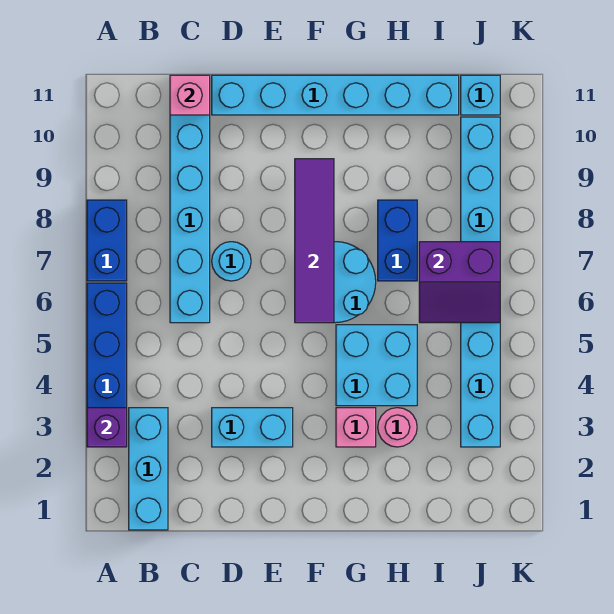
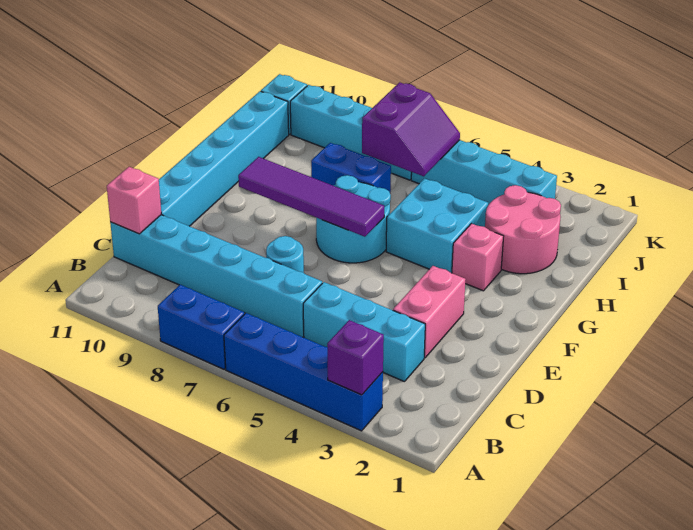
cyan 1x3 brick [129,408,168,530] -> cyan 1x3 brick moved to [303,282,425,382]
cyan 1x2 brick [212,408,293,447] -> pink 1x2 brick [393,266,466,358]
pink 1x1 round brick [378,408,417,447] -> pink 2x2 round brick [485,185,561,274]

